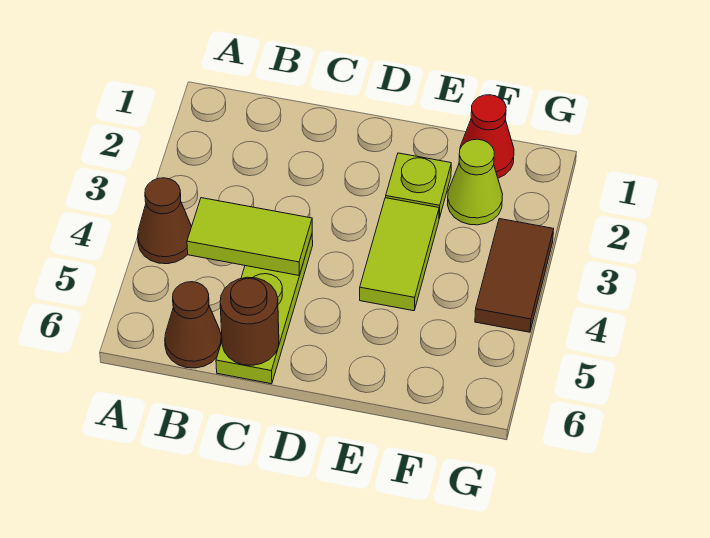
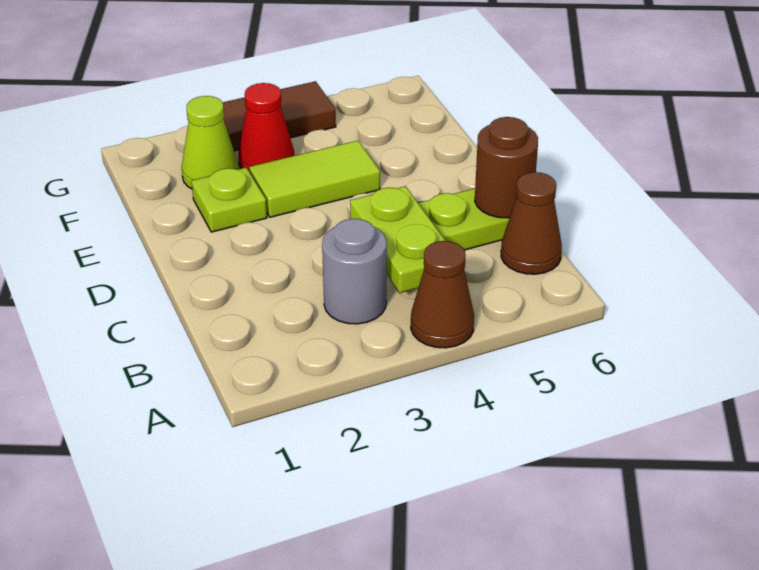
none -> grey 1x1 round brick [322,219,387,324]
lime 1x2 tile [187,198,312,275] -> lime 1x2 plate [350,186,445,293]
red 1x1 cone [460,95,514,178] -> red 1x1 cone moved to [238,83,294,172]

